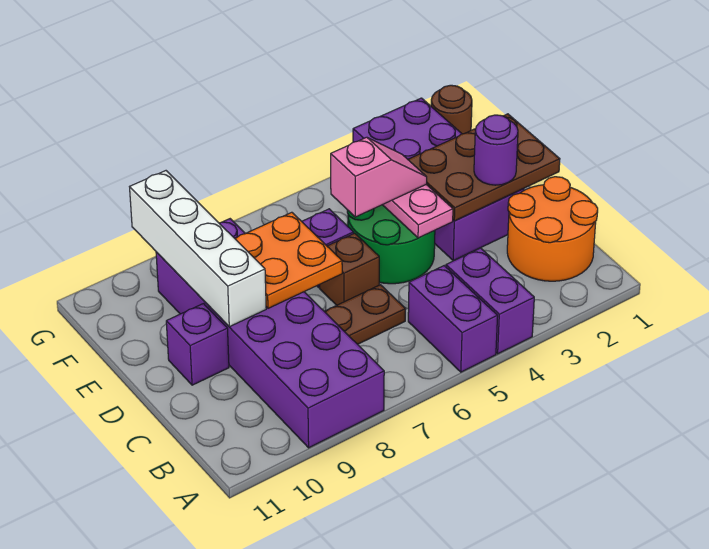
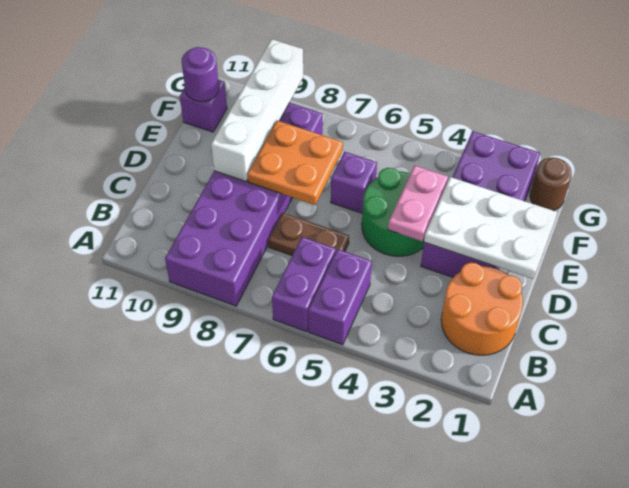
purple 1x2 brick [446,248,534,354] -> purple 1x2 brick moved to [272,237,336,332]
brown 2x3 plate [408,114,560,221] -> white 2x3 plate [424,177,557,279]
purple 1x1 round brick [474,115,518,185] -> purple 1x1 round brick moved to [182,47,219,102]
brown 1x1 brick [320,233,379,305] -> none
purple 1x1 brick [166,304,229,385] -> purple 1x1 brick moved to [180,80,227,132]
pink 1x2 slope [331,137,427,217] -> none

